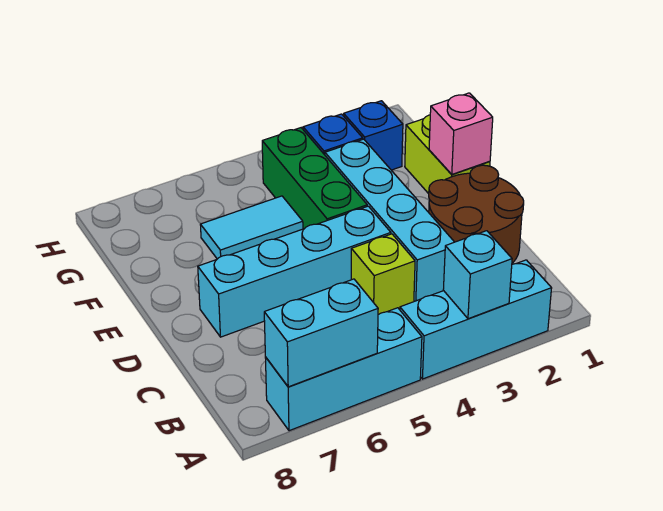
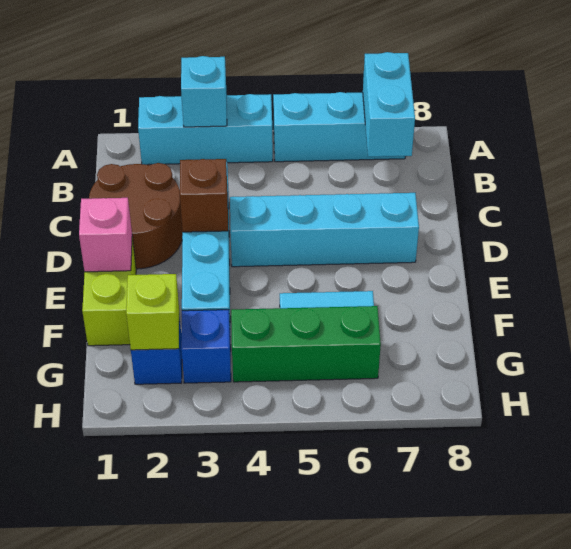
cyan 1x2 brick [264,279,378,387] -> cyan 1x2 brick turned to [363,52,415,157]
lime 1x1 brick [351,234,415,315] -> lime 1x1 brick moved to [126,274,179,350]
none -> brown 1x1 brick [180,159,228,232]
green 1x3 brick [262,128,367,229] -> green 1x3 brick turned to [231,306,381,382]

